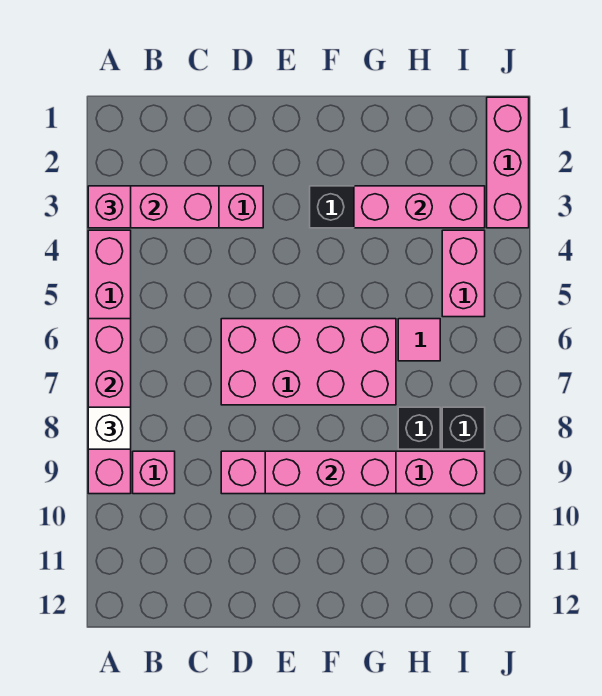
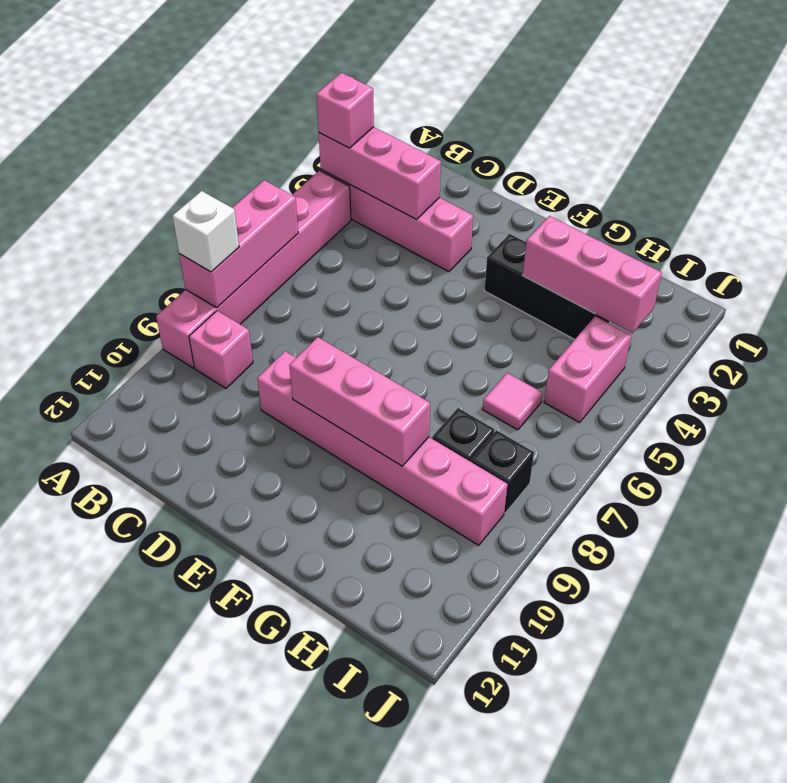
pink 2x4 brick [221,319,396,405] -> none
pink 1x3 brick [487,97,529,228] -> none

